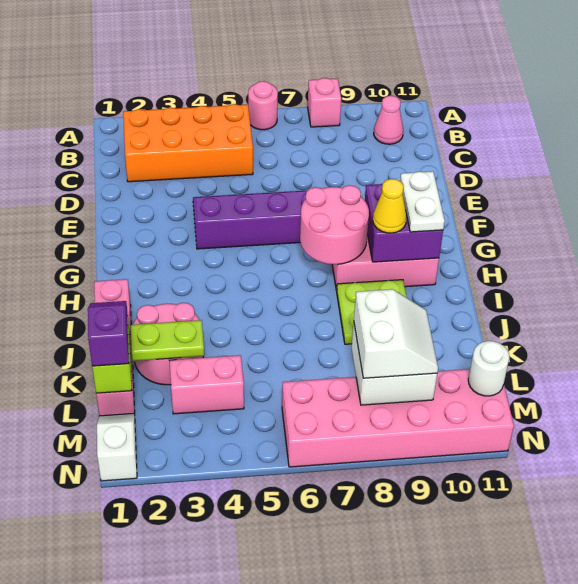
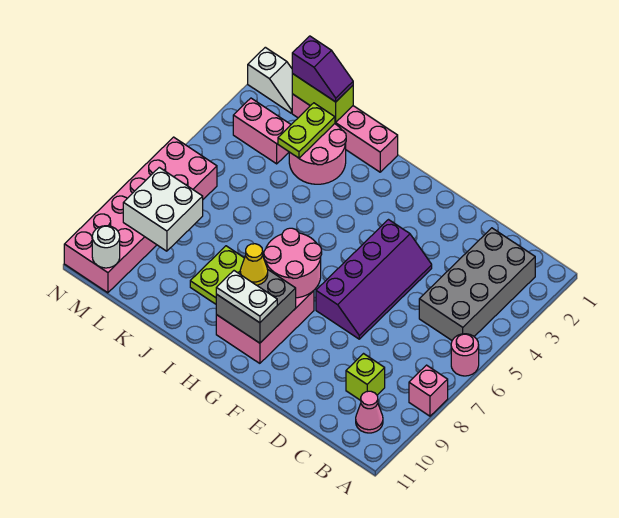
orange 2x4 brick [123,104,253,182] -> grey 2x4 brick [419,228,535,340]
none -> lime 1x1 brick [346,354,385,400]
purple 2x2 brick [365,184,443,262] -> grey 2x2 brick [216,270,296,343]
pink 1x2 brick [169,355,244,414] -> pink 1x2 brick turned to [233,98,291,164]
white 2x2 slope [354,289,438,378] -> none

